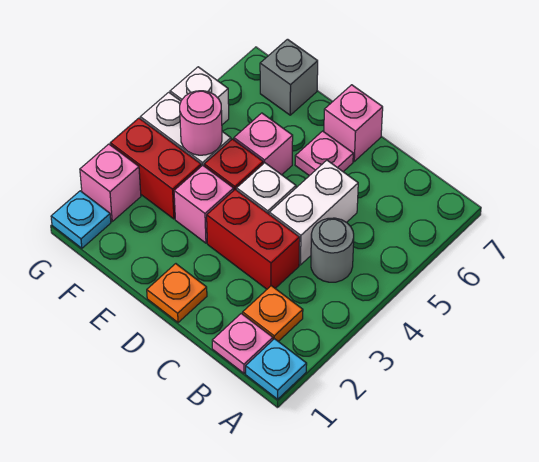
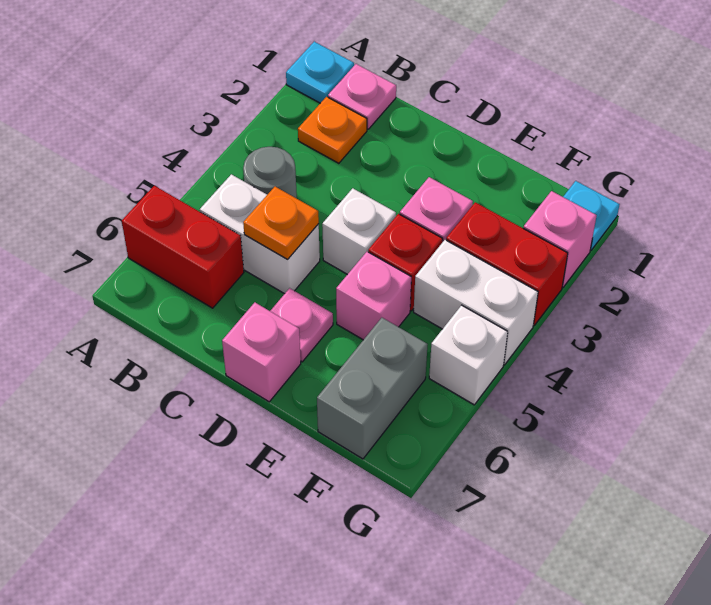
red 1x2 brick [207,189,300,289] -> red 1x2 brick moved to [122,186,244,308]
white 1x2 brick [269,160,358,265] -> white 1x2 brick turned to [200,174,320,294]
orange 1x1 plate [147,264,207,322] -> orange 1x1 plate moved to [243,187,319,260]
pink 1x1 round brick [180,91,222,155] -> none
grey 1x1 brick [260,39,318,115] -> grey 1x2 brick [317,318,428,459]

